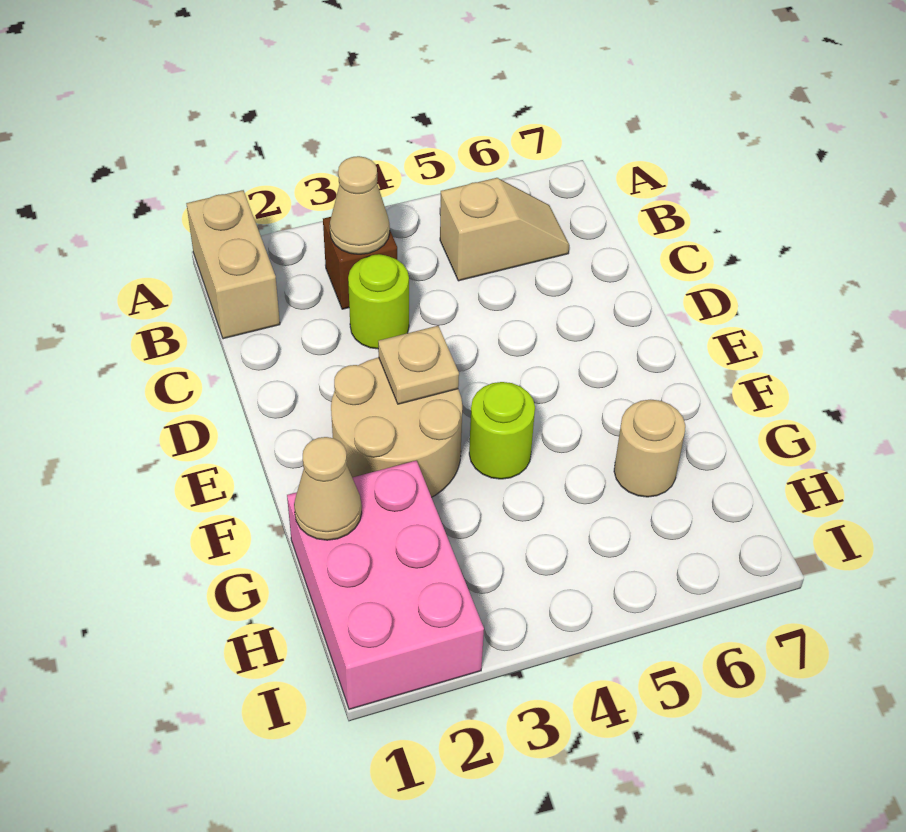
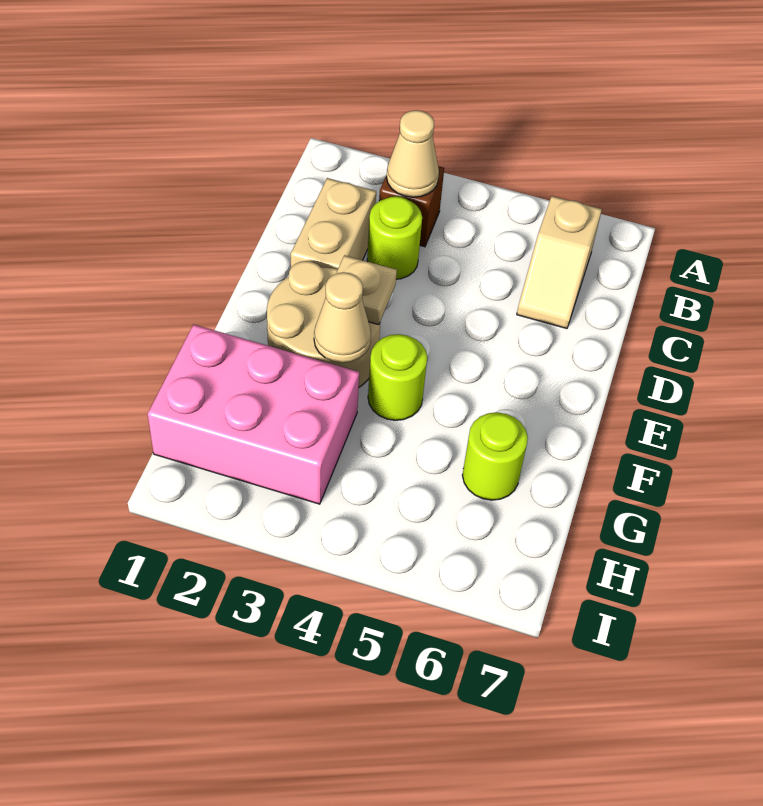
tan 1x2 brick [186,190,280,339] -> tan 1x2 brick moved to [291,178,376,269]
tan 1x2 slope [440,178,569,281] -> tan 1x2 slope turned to [517,196,602,328]
pink 2x3 brick [287,461,484,709] -> pink 2x3 brick turned to [148,325,359,504]
tan 1x1 cone [294,437,362,540] -> tan 1x1 cone moved to [314,272,371,363]
tan 1x1 round brick [614,400,685,497] -> lime 1x1 round brick [462,412,528,500]

